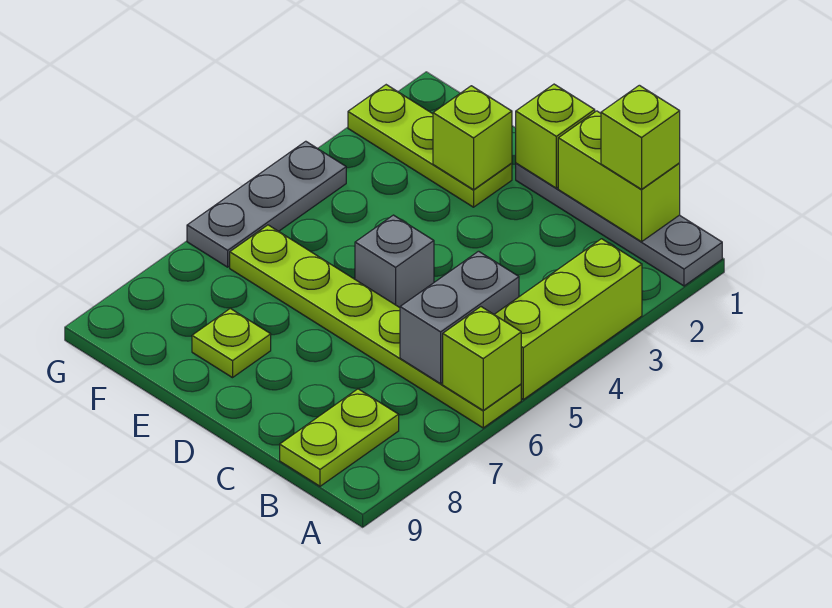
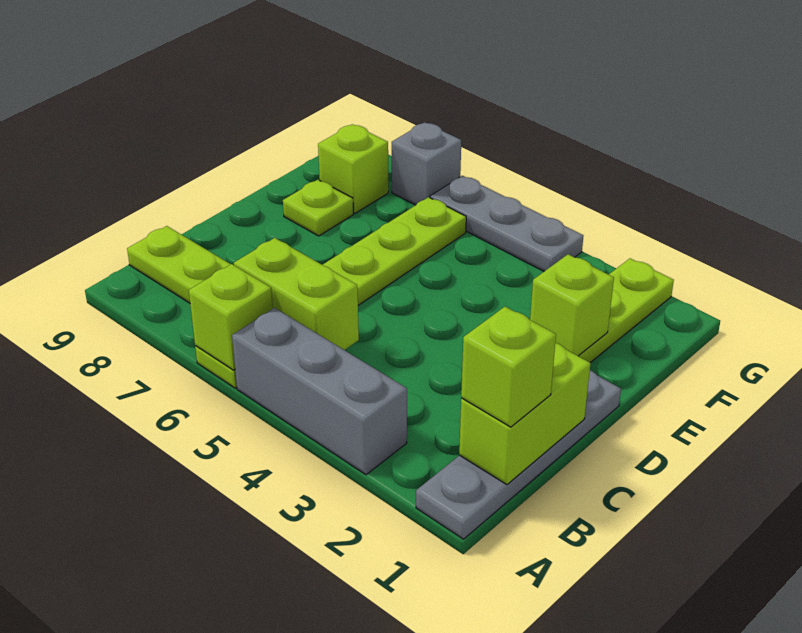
lime 1x3 brick [494,239,642,399] -> grey 1x3 brick [232,308,407,475]
grey 1x2 brick [400,251,519,384] -> lime 1x2 brick [234,238,359,350]
lime 1x1 brick [516,84,595,188] -> lime 1x1 brick moved to [318,124,388,213]
grey 1x1 brick [355,215,434,307] -> grey 1x1 brick moved to [392,122,461,205]

